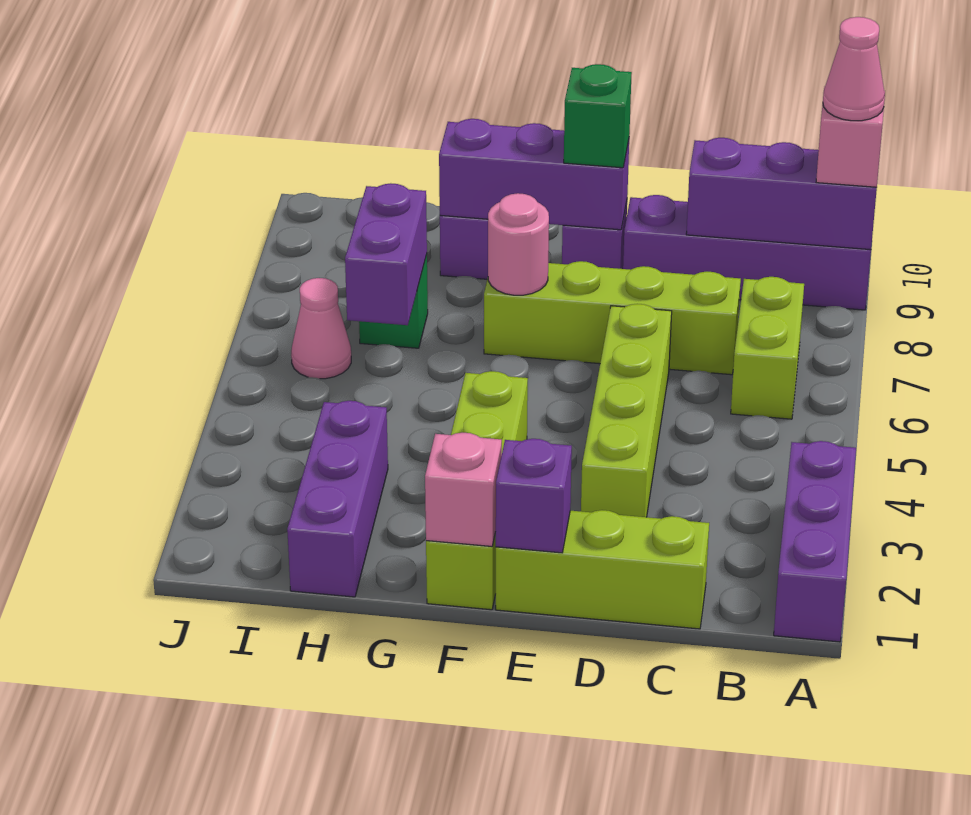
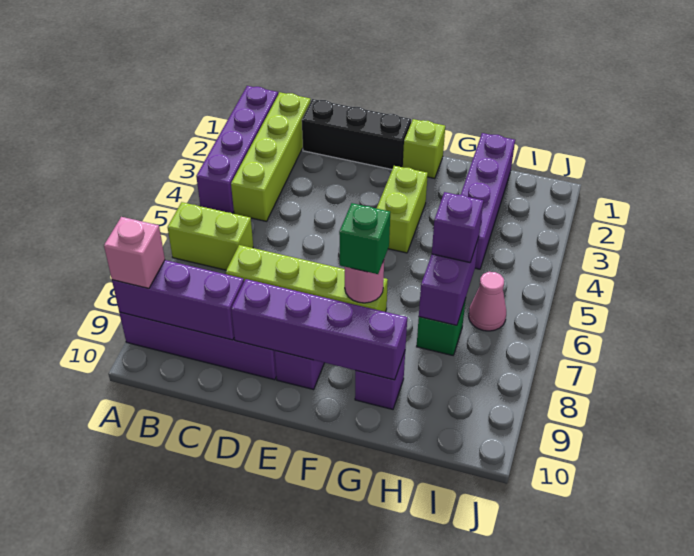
purple 1x3 brick [774,441,856,642] -> purple 1x4 brick [196,86,278,213]
pink 1x1 cone [823,17,885,121] -> none
lime 1x2 brick [731,277,804,419] -> lime 1x2 brick turned to [168,202,253,270]
lime 1x3 brick [496,510,709,629] -> black 1x3 brick [302,99,411,169]
lime 1x4 brick [581,304,672,517] -> lime 1x4 brick moved to [231,92,311,221]
purple 1x1 brick [495,439,572,553] -> purple 1x1 brick moved to [432,192,483,262]
purple 1x3 brick [439,119,629,230] -> purple 1x4 brick [231,279,407,380]
green 1x1 brick [564,64,632,168] -> green 1x1 brick moved to [339,203,390,274]
pink 1x1 brick [425,433,502,546] -> none
purple 1x3 brick [287,401,388,597] -> purple 1x4 brick [461,133,515,269]

